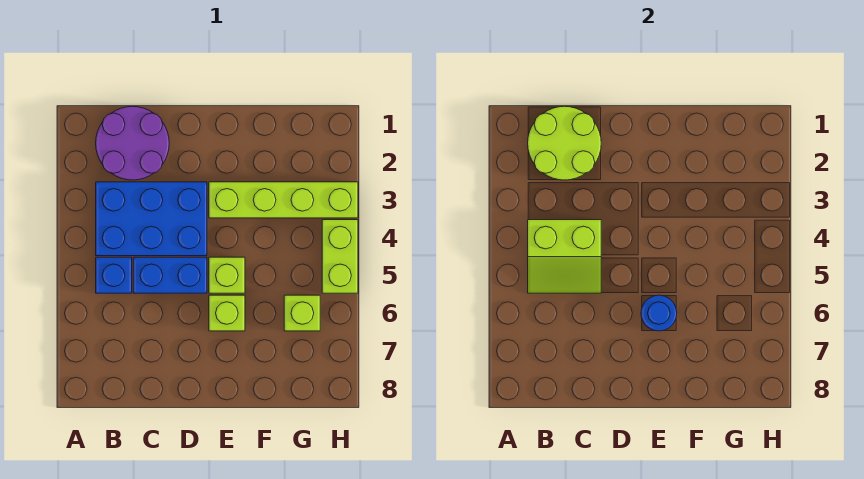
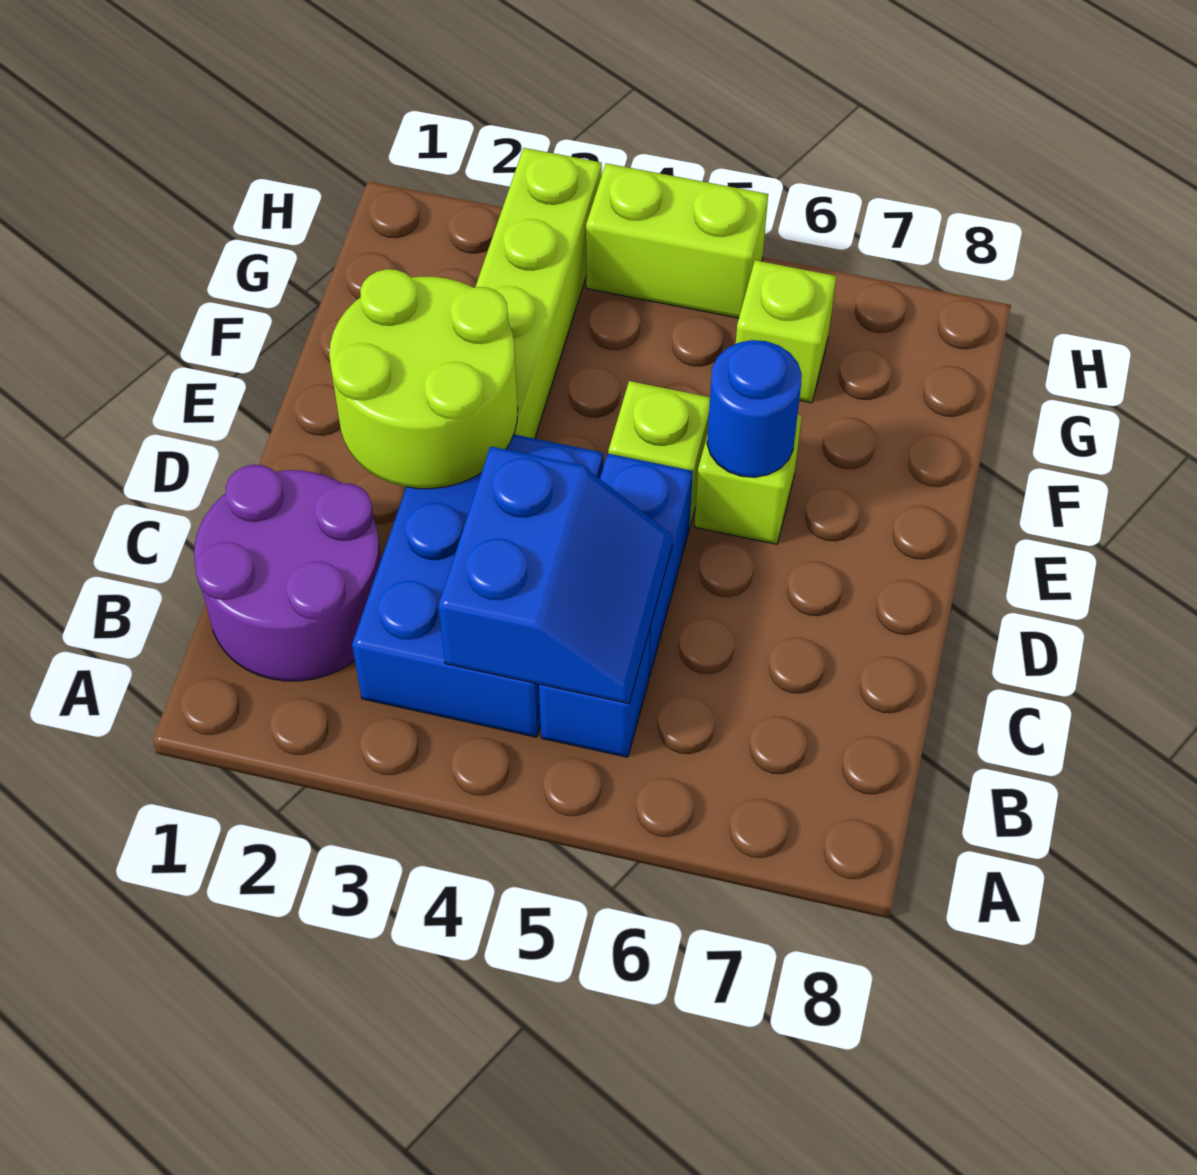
lime 2x2 round brick [528,106,601,180] -> lime 2x2 round brick moved to [329,269,518,489]
lime 2x2 slope [528,220,601,293] -> blue 2x2 slope [439,447,673,704]

